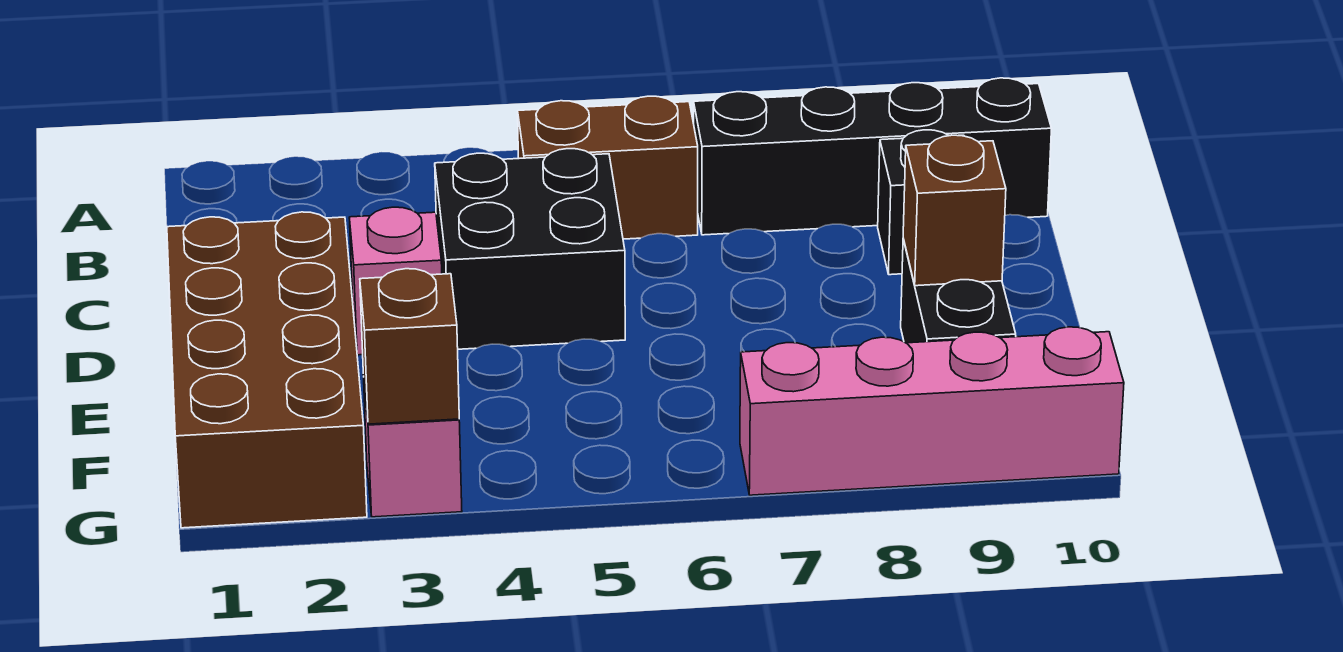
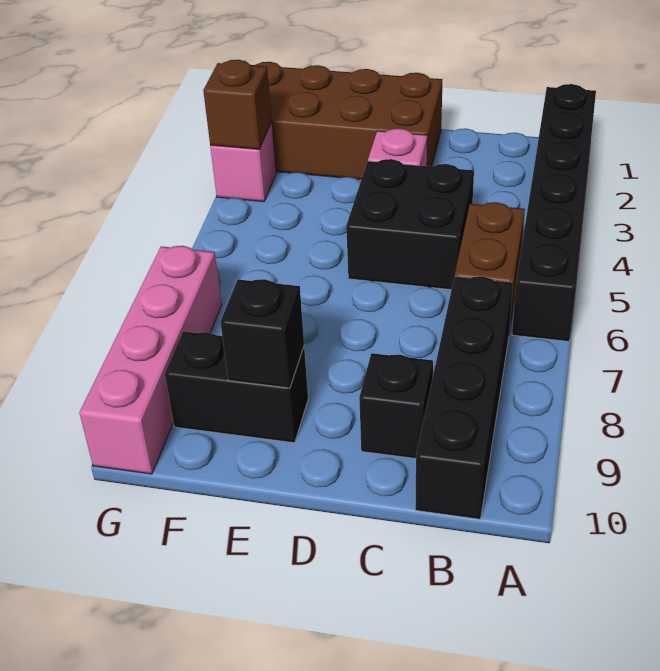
none -> black 1x6 brick [512,84,596,341]
brown 1x1 brick [903,135,1006,286] -> black 1x1 brick [220,279,304,388]

